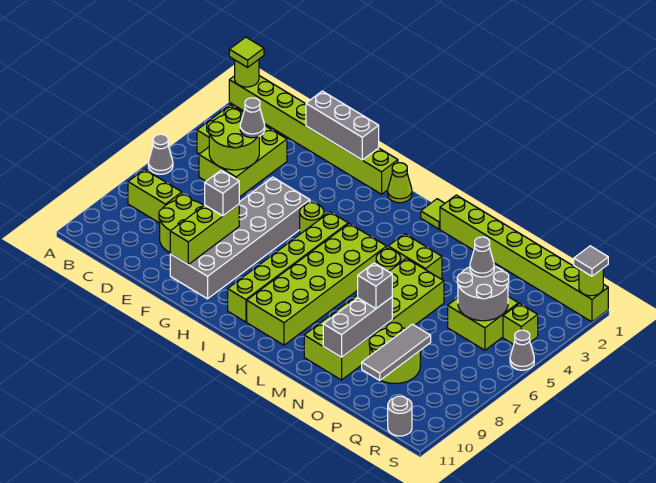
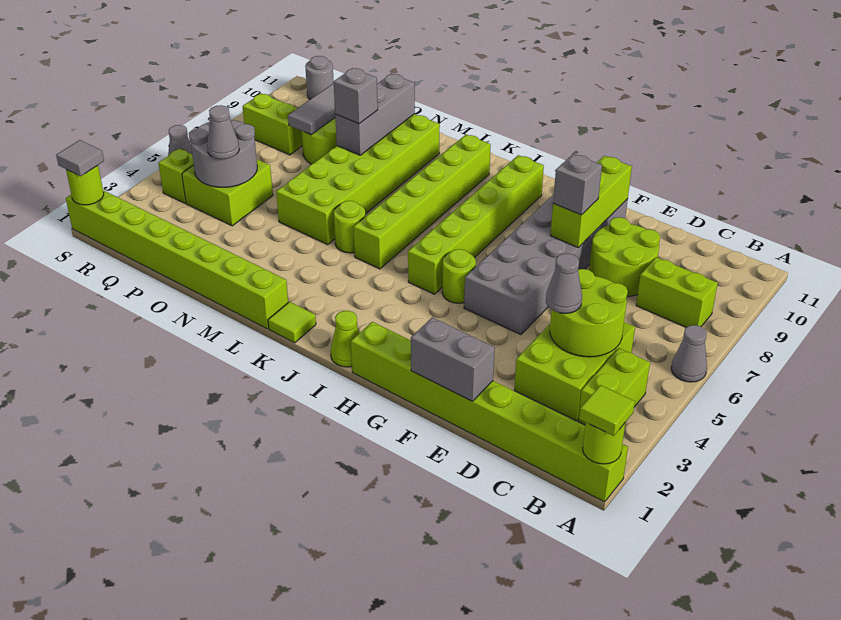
grey 1x3 brick [306,91,379,160] -> grey 1x2 brick [411,317,495,401]
lime 2x6 brick [247,224,387,345] -> lime 1x6 brick [354,135,491,269]
lime 1x2 brick [388,234,442,279] -> lime 1x2 brick moved to [243,94,302,155]

